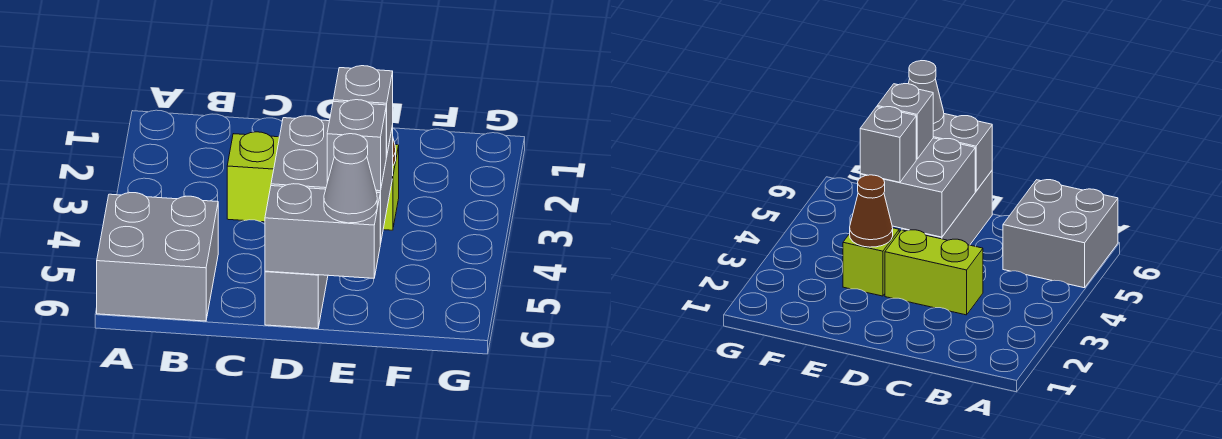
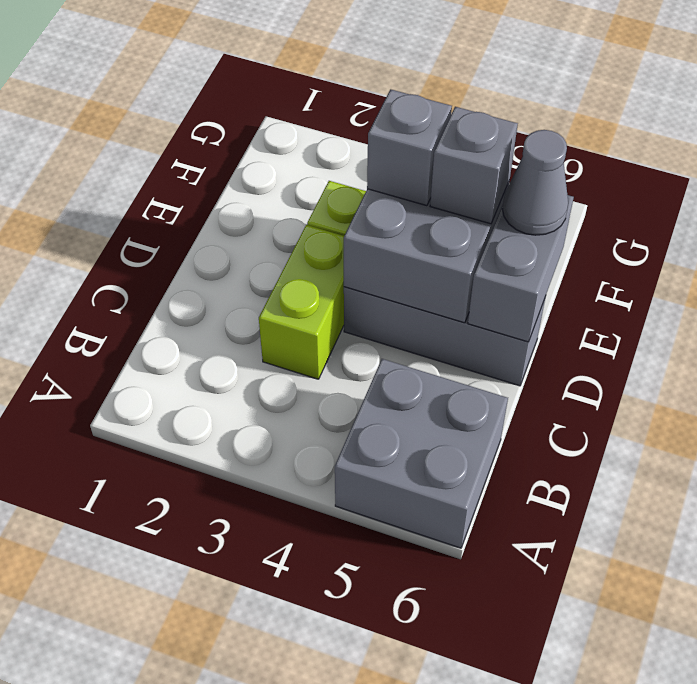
brown 1x1 cone [850,175,893,247] -> none

